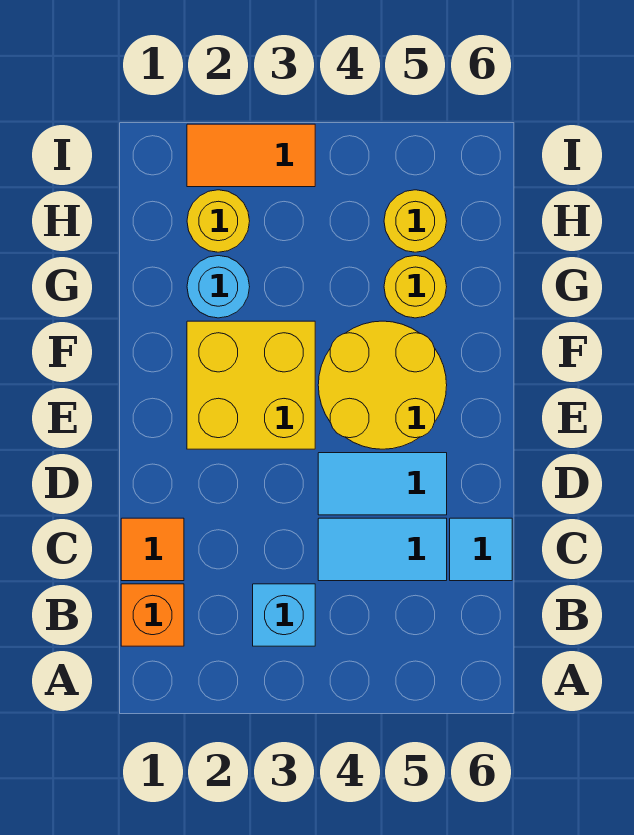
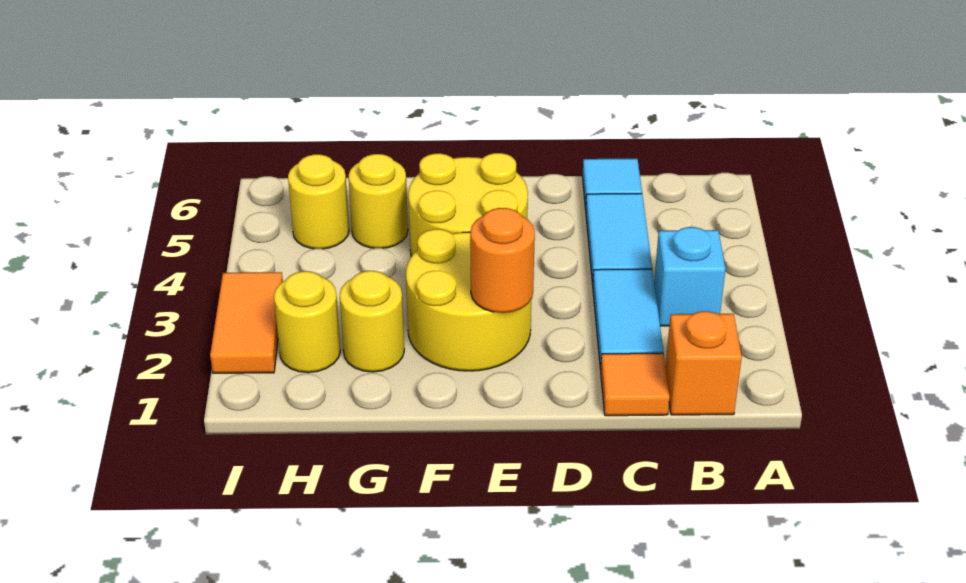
cyan 1x2 tile [318,453,447,515] -> cyan 1x2 tile moved to [593,269,663,370]
yellow 2x2 brick [187,321,315,449] -> yellow 2x2 round brick [406,229,531,371]
none -> orange 1x1 round brick [470,208,535,313]
cyan 1x1 round brick [187,256,250,318] -> yellow 1x1 round brick [340,271,404,372]

